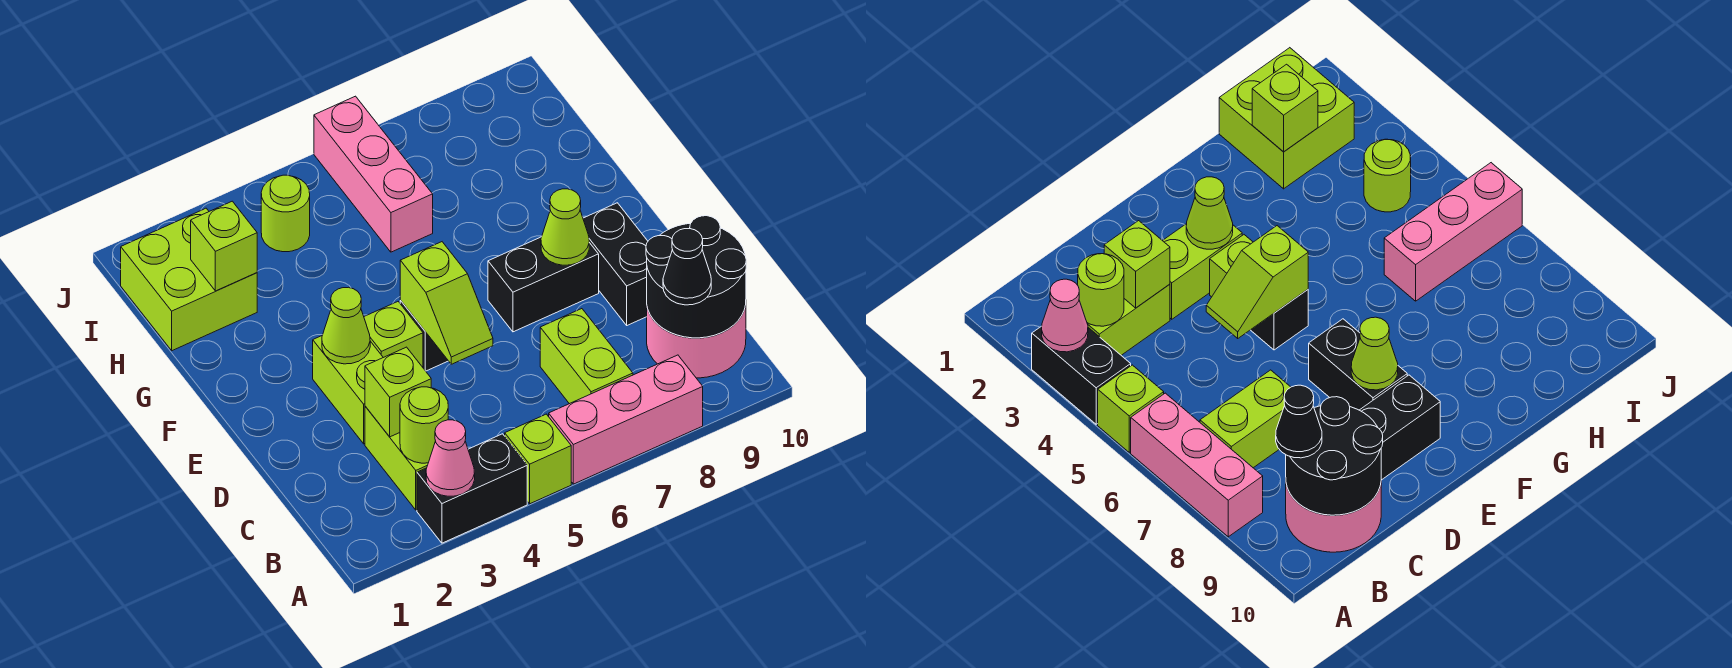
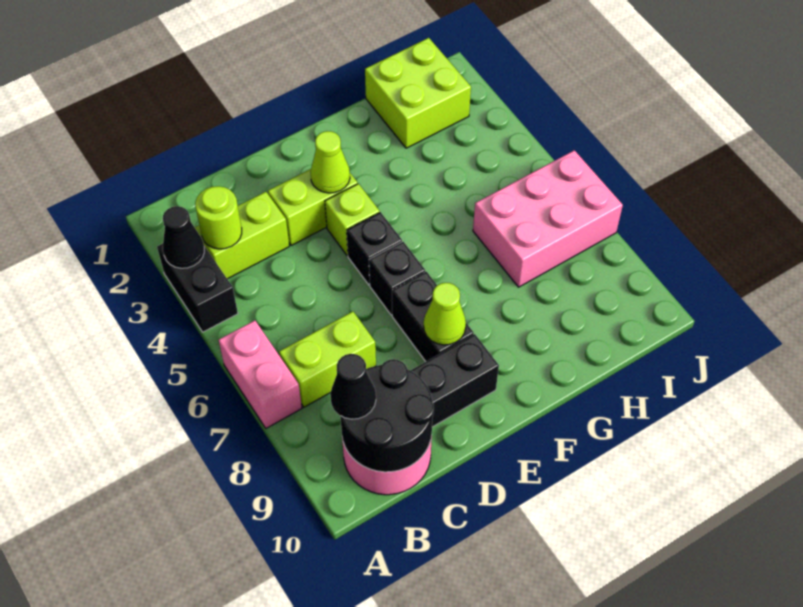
pink 1x1 cone [426,420,475,496] -> black 1x1 cone [163,206,204,268]
lime 1x1 brick [505,414,571,504] -> none
pink 1x3 brick [549,355,703,484] -> pink 1x2 brick [218,320,302,428]
lime 1x1 brick [365,347,431,437] -> none
lime 1x2 slope [400,242,493,364] -> none
none -> black 1x1 brick [369,242,425,315]
lime 1x1 brick [191,201,257,291] -> none
pink 1x3 brick [314,96,433,252] -> pink 2x3 brick [473,150,623,287]
lime 1x1 round brick [261,175,310,252] -> none

